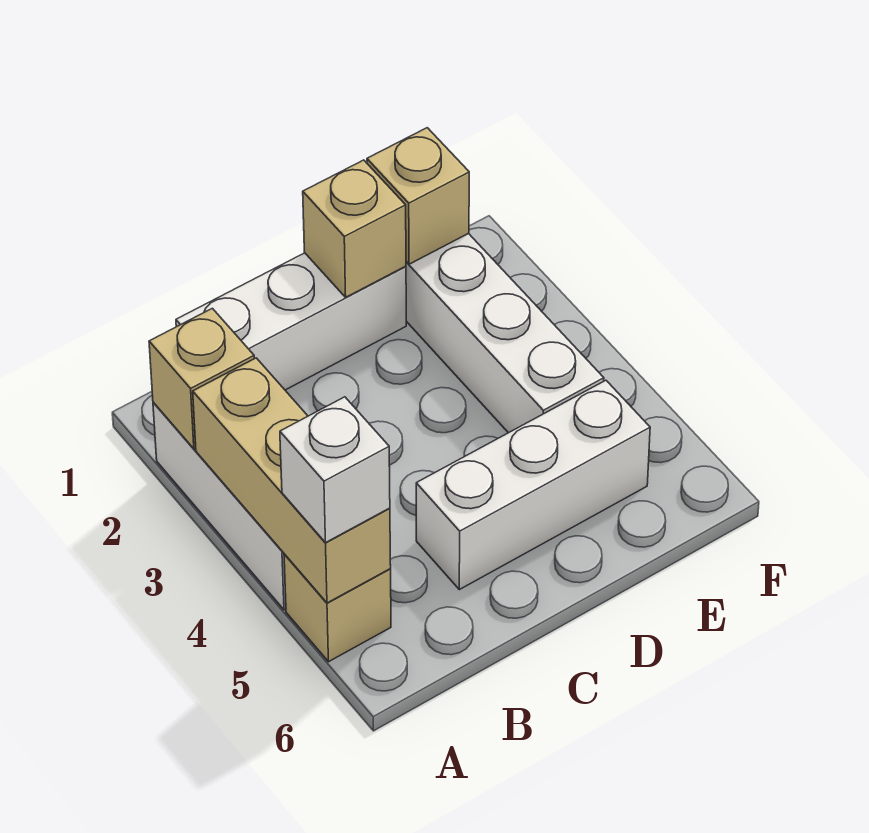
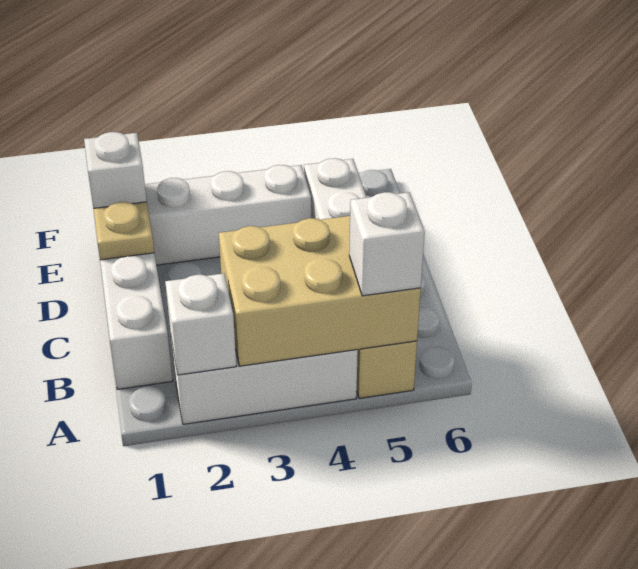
tan 1x1 brick [149,308,254,449] -> white 1x1 brick [165,273,236,375]
tan 1x3 brick [193,358,391,603] -> tan 2x3 brick [219,216,421,366]
tan 1x1 brick [303,160,406,297] -> tan 1x1 plate [93,202,154,260]
tan 1x1 brick [367,128,469,264] -> white 1x1 brick [84,132,147,208]

